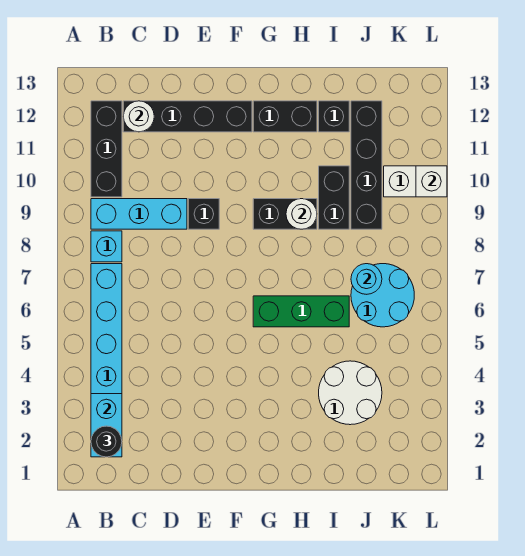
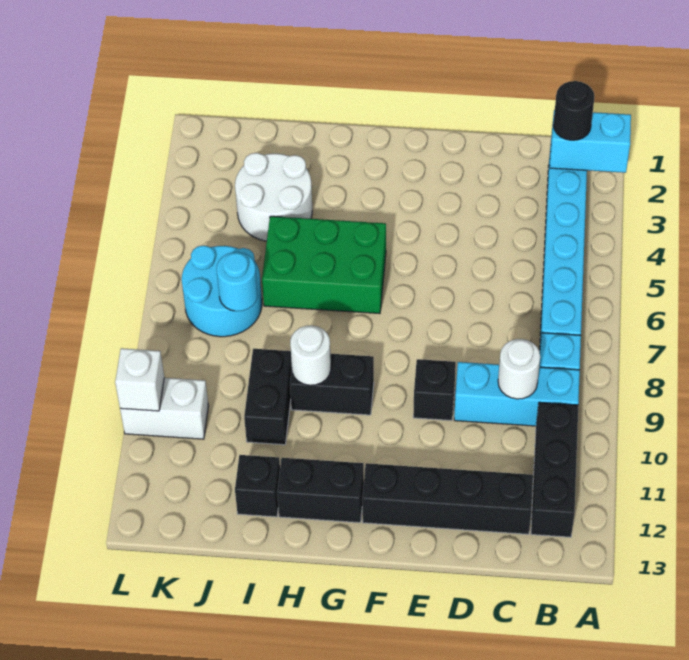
cyan 1x2 brick [91,394,122,457] -> cyan 1x2 brick turned to [550,110,631,173]
white 1x1 round brick [123,101,154,132] -> white 1x1 round brick moved to [498,339,540,399]
green 1x3 brick [253,296,349,327] -> green 2x3 brick [262,216,386,314]
black 1x4 brick [351,101,382,229] -> none

